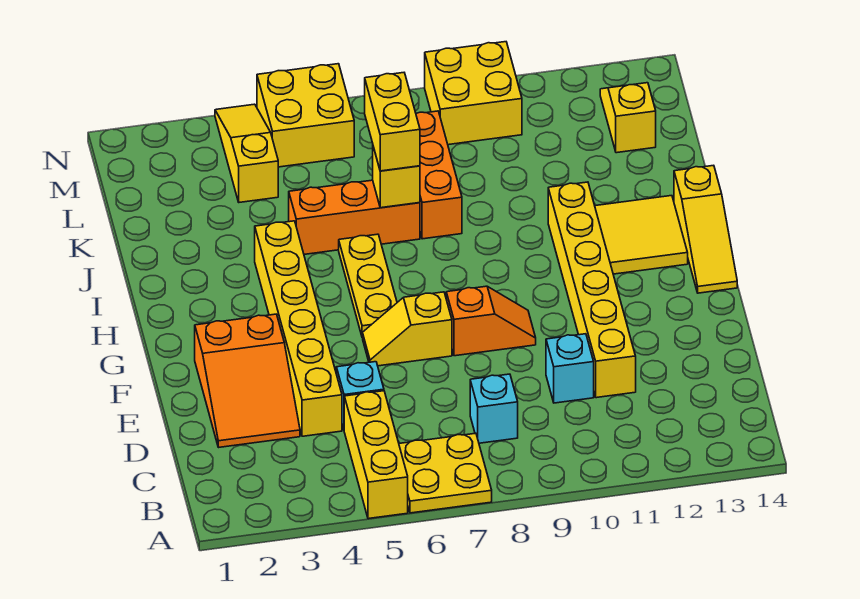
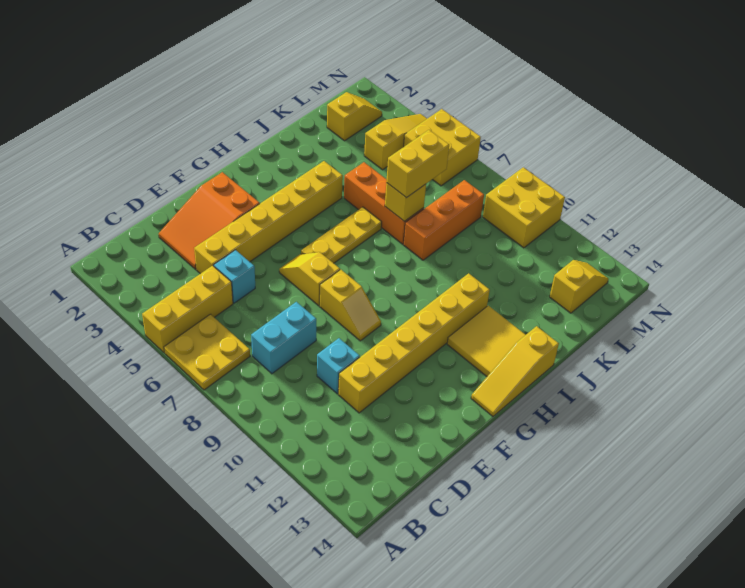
cyan 1x1 brick [470,374,518,443] -> cyan 1x2 brick [251,302,316,374]
orange 1x2 slope [446,286,536,356] -> yellow 1x2 slope [320,270,381,341]
none -> yellow 1x2 slope [327,92,382,141]

